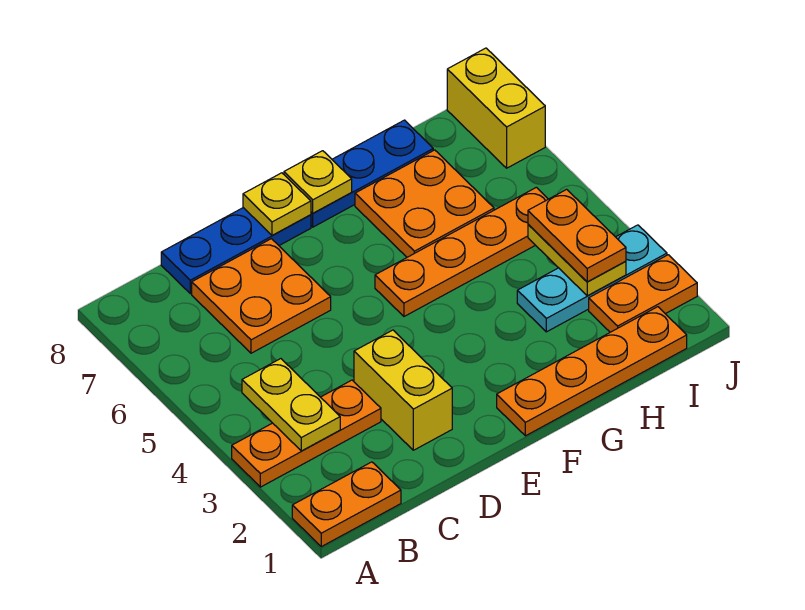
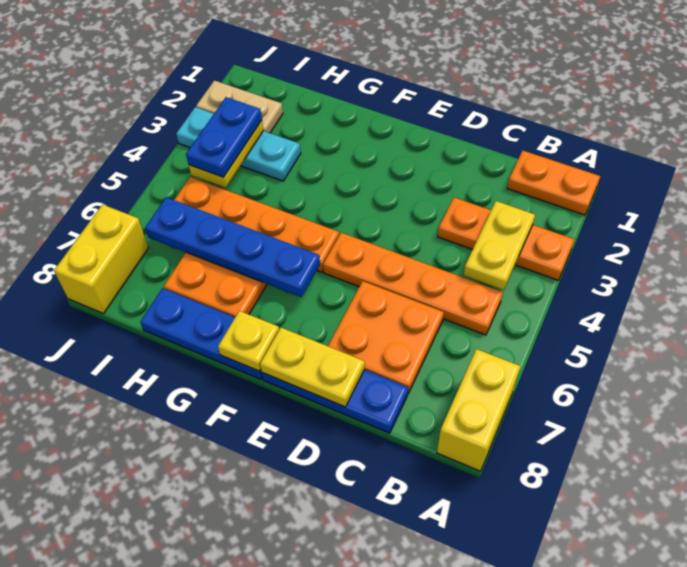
yellow 1x2 brick [354,330,452,450] -> yellow 1x2 brick moved to [437,349,520,471]
yellow 1x1 plate [243,173,311,235] -> yellow 1x2 plate [260,328,365,407]
orange 1x4 plate [497,307,687,436] -> orange 1x4 plate moved to [323,233,503,335]
none -> blue 1x4 plate [145,197,320,297]
orange 1x2 plate [589,255,697,332] -> tan 1x2 plate [196,81,283,133]
orange 1x2 plate [528,189,626,282] -> blue 1x2 plate [186,97,262,177]

